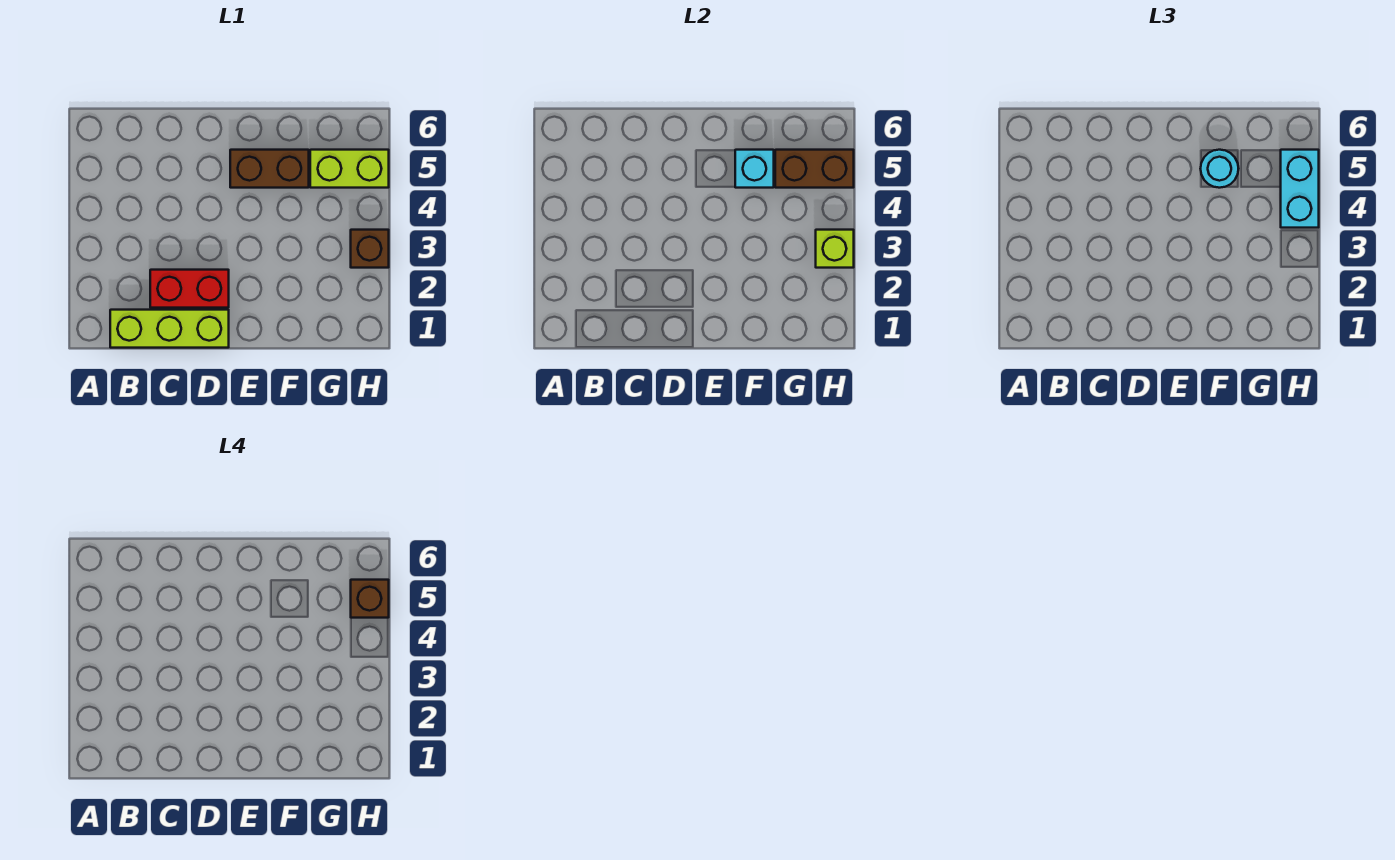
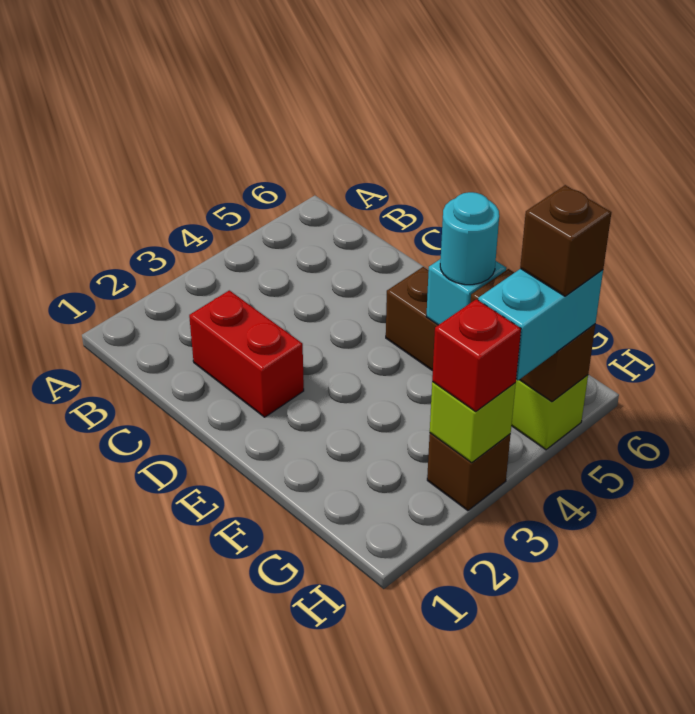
lime 1x3 brick [110,310,229,348] -> none
none -> red 1x1 brick [432,299,521,411]

